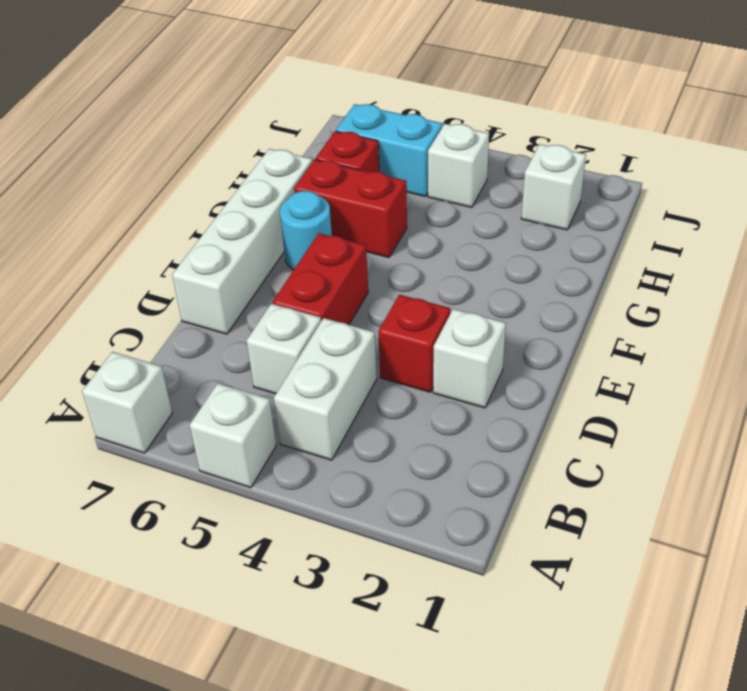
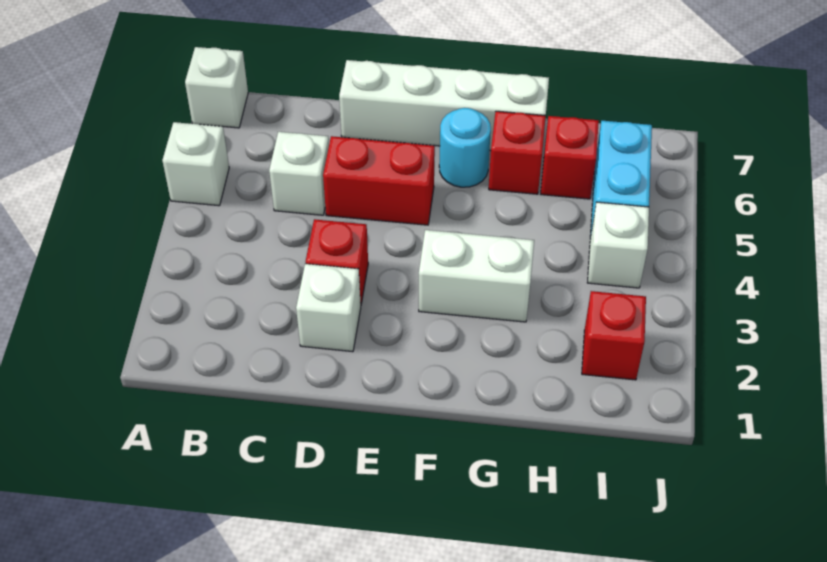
white 1x2 brick [274,318,377,460] -> white 1x2 brick moved to [419,230,534,322]
red 1x2 brick [294,159,407,257] -> red 1x1 brick [489,111,546,194]
white 1x1 brick [521,144,586,230] -> red 1x1 brick [582,291,646,380]

